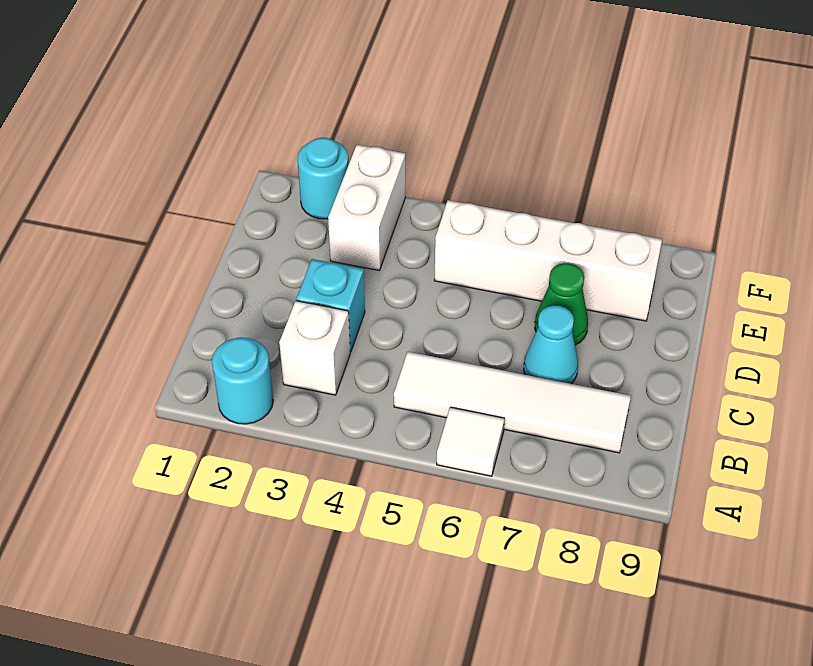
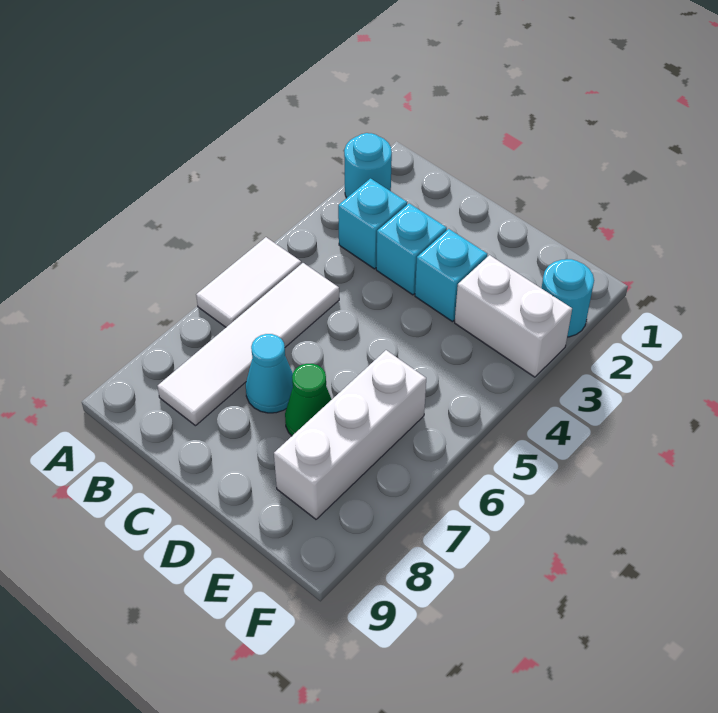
white 1x1 tile [437,407,505,476] -> white 1x2 tile [196,237,301,327]
white 1x1 brick [279,301,350,395] -> cyan 1x1 brick [338,179,407,269]
none -> cyan 1x1 brick [415,229,487,322]
white 1x4 brick [434,200,662,321] -> white 1x3 brick [274,350,426,519]

